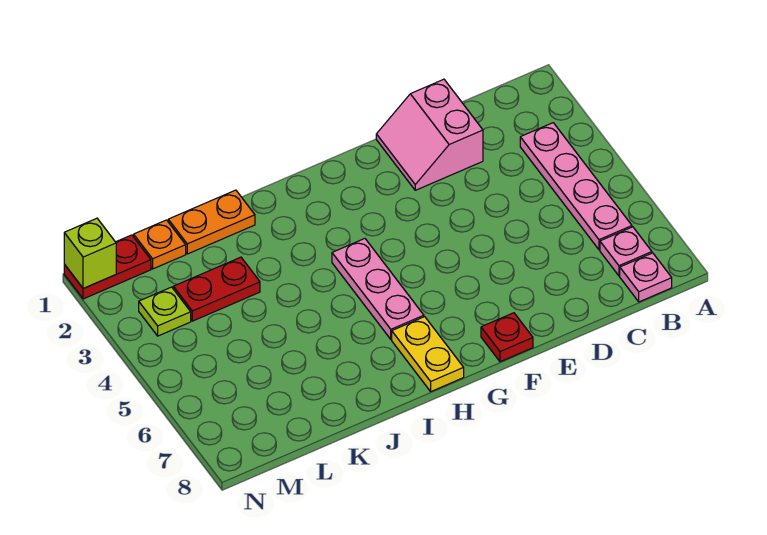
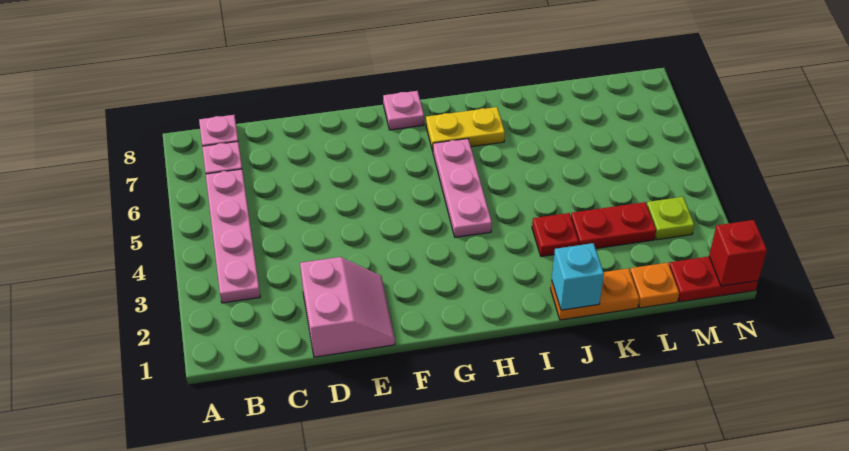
red 1x1 plate [481,313,533,362] -> red 1x1 plate moved to [532,213,579,257]
none -> pink 1x1 plate [383,91,424,130]
yellow 1x2 plate [392,317,464,391] -> yellow 1x2 plate turned to [426,107,505,151]
none -> cyan 1x1 brick [552,243,604,310]
lime 1x1 brick [64,218,116,289] -> red 1x1 brick [709,220,767,286]

